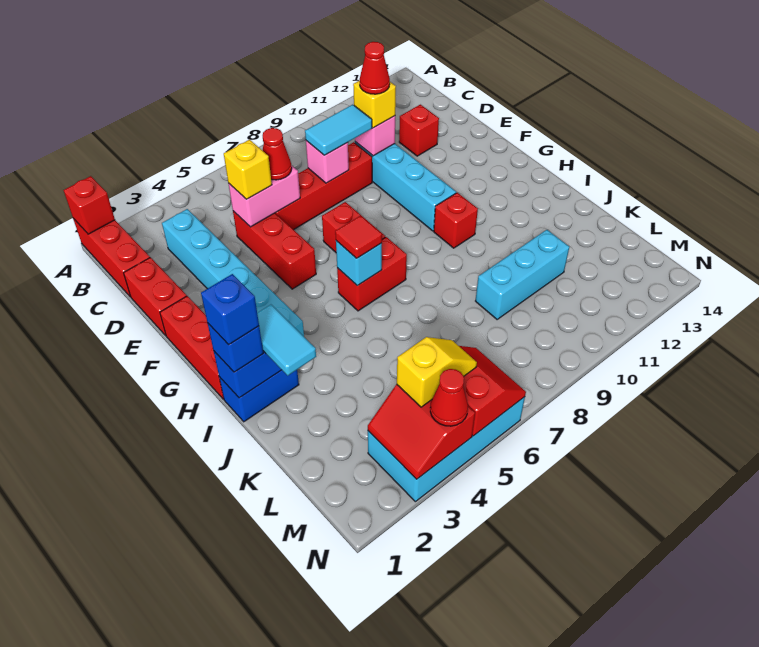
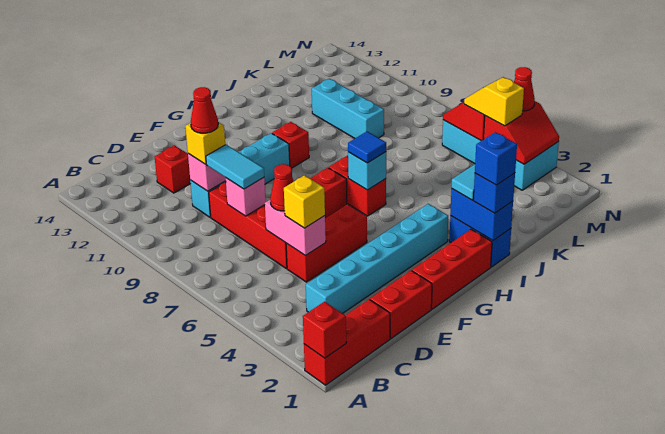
red 1x1 tile [335,216,382,258] -> blue 1x1 tile [348,131,386,163]

